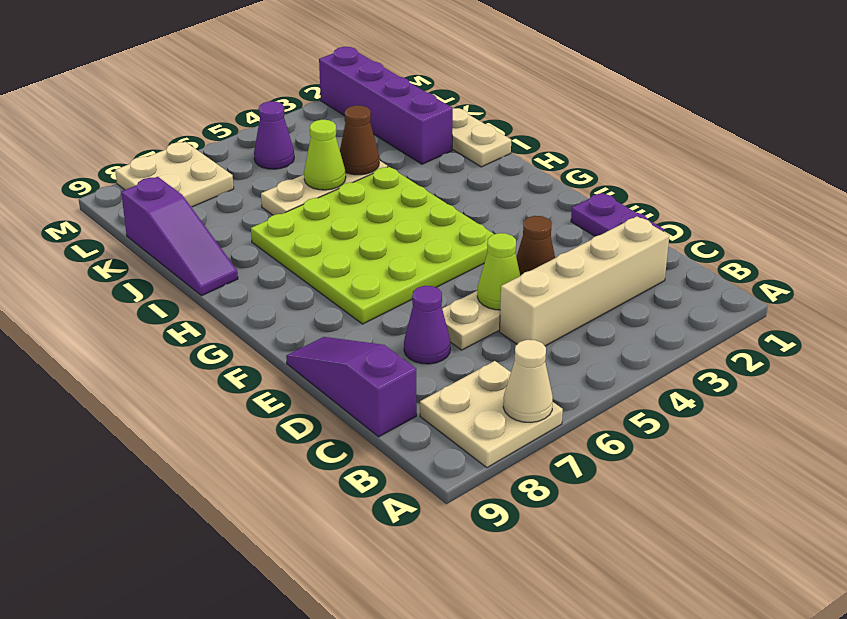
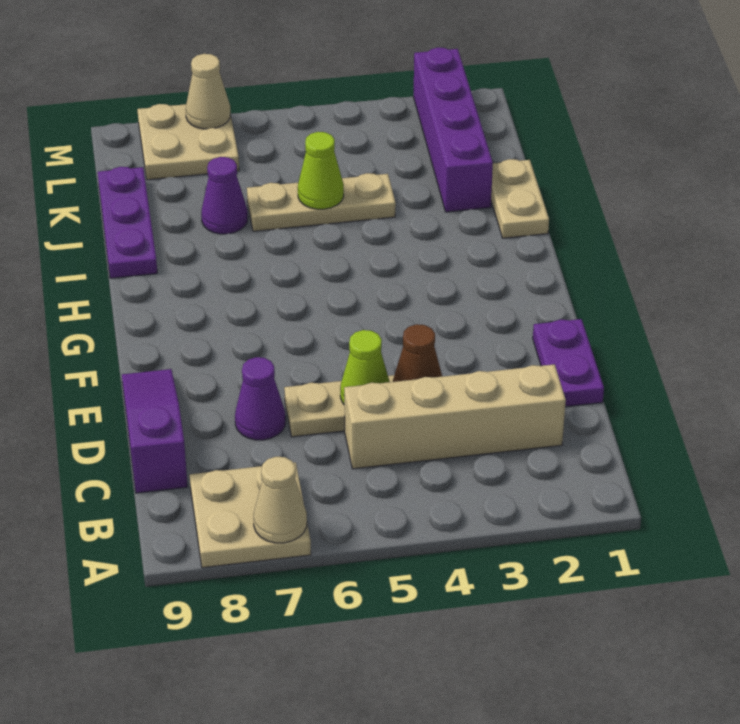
lime 4x4 plate [251,167,494,324] -> none
purple 1x3 slope [121,177,238,296] -> purple 1x3 plate [98,167,157,278]
brown 1x1 cone [340,105,379,175] -> none
purple 1x1 cone [254,101,294,169] -> purple 1x1 cone moved to [201,157,248,234]
none -> tan 1x1 cone [186,54,231,129]

